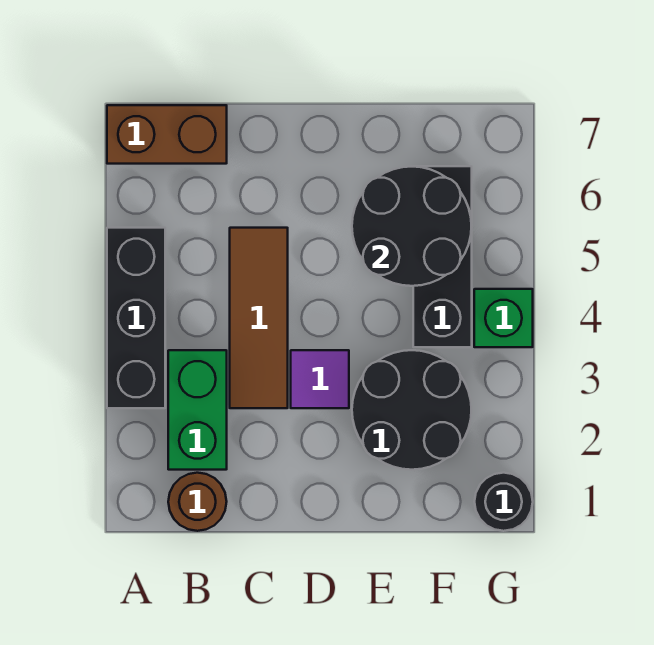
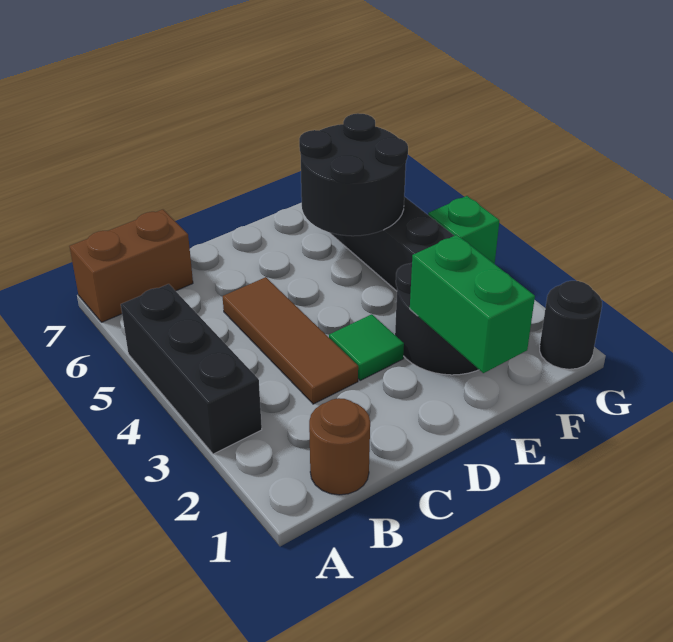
green 1x2 brick [168,350,227,470] -> green 1x2 brick moved to [410,235,535,373]
purple 1x1 tile [291,350,349,408] -> green 1x1 tile [329,314,404,380]

